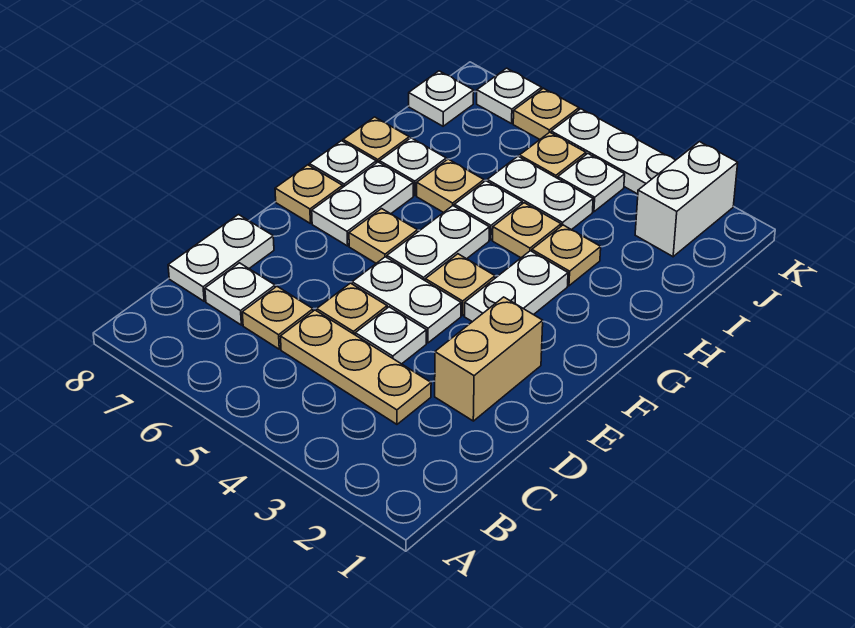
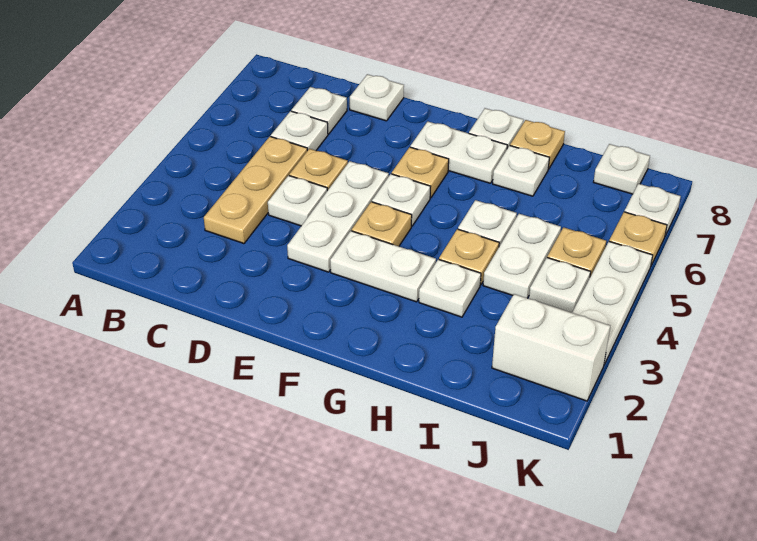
tan 1x1 plate [242,286,313,349] -> white 1x1 plate [271,111,328,151]
white 1x2 plate [168,215,274,301] -> white 1x1 plate [350,74,404,121]
tan 1x2 brick [435,297,543,421] -> none
white 1x2 plate [352,257,461,343] -> white 1x3 plate [287,161,389,272]
white 1x2 plate [387,206,489,280] -> white 1x1 plate [372,174,431,226]
tan 1x1 plate [275,165,343,223] -> none
tan 1x1 plate [532,225,601,286] -> white 1x1 plate [419,259,481,317]
tan 1x1 plate [417,159,484,213] -> none

